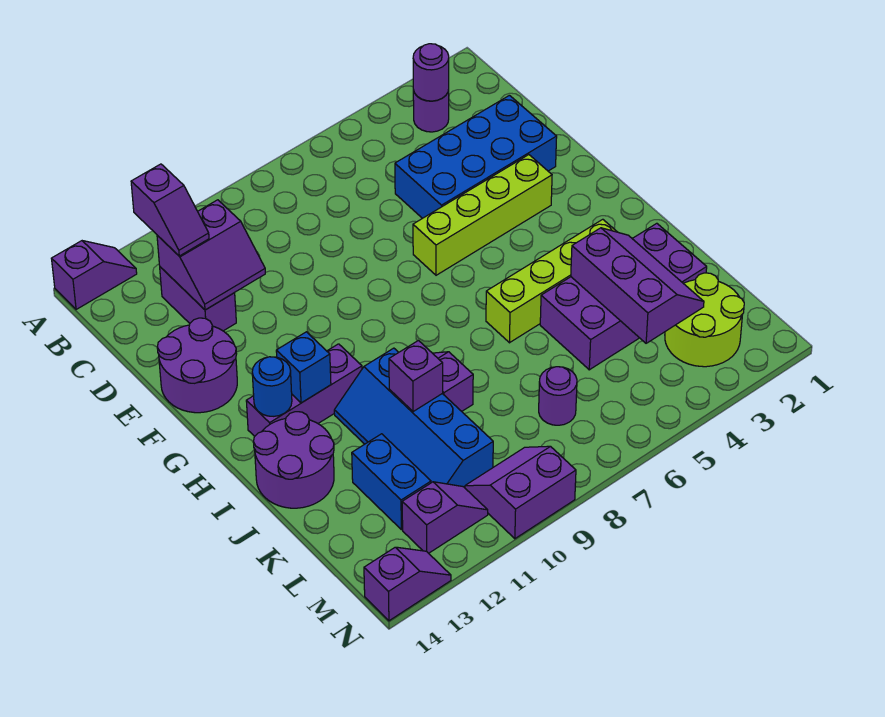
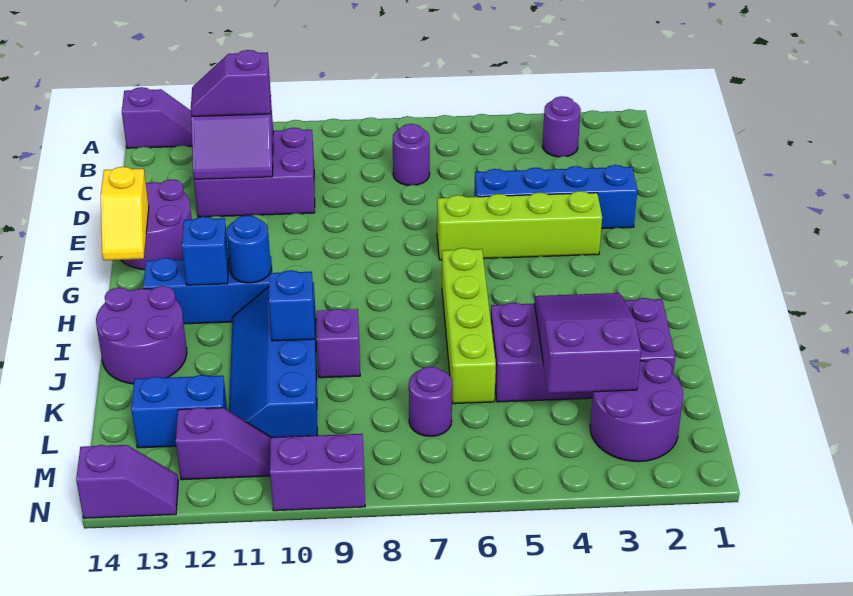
purple 1x1 round brick [413,44,449,101] -> purple 1x1 round brick moved to [393,124,430,185]
purple 1x2 slope [131,164,209,256] -> purple 1x2 slope turned to [191,50,271,116]
purple 1x2 brick [160,267,236,331] -> purple 2x3 brick [194,128,315,217]
blue 2x4 brick [395,95,557,218] -> blue 1x4 brick [474,165,637,229]
none -> yellow 1x2 slope [100,167,149,260]
purple 1x3 brick [246,344,362,436] -> blue 1x3 brick [143,256,272,324]
blue 1x1 round brick [252,357,292,416] -> blue 1x1 round brick moved to [226,215,271,283]
lime 1x4 brick [486,219,617,343] -> lime 1x4 brick turned to [442,248,496,404]
purple 2x3 slope [571,228,704,343] -> purple 2x3 slope turned to [534,293,641,393]
purple 1x1 brick [389,341,443,412] -> blue 1x1 brick [269,270,314,341]
blue 1x2 brick [352,434,431,530] -> blue 1x2 brick turned to [131,375,227,448]
lime 2x2 round brick [665,273,744,367] -> purple 2x2 round brick [590,358,683,462]

